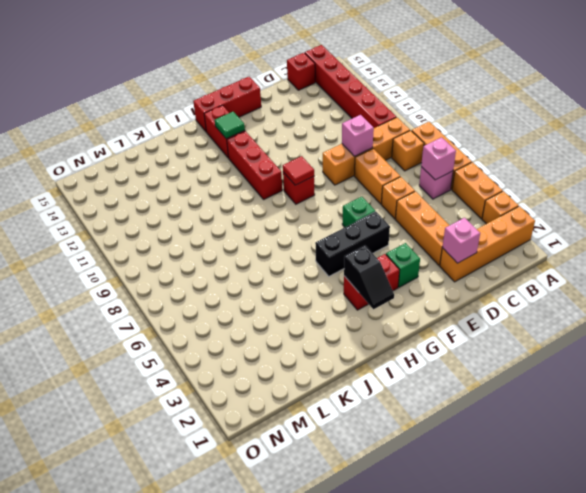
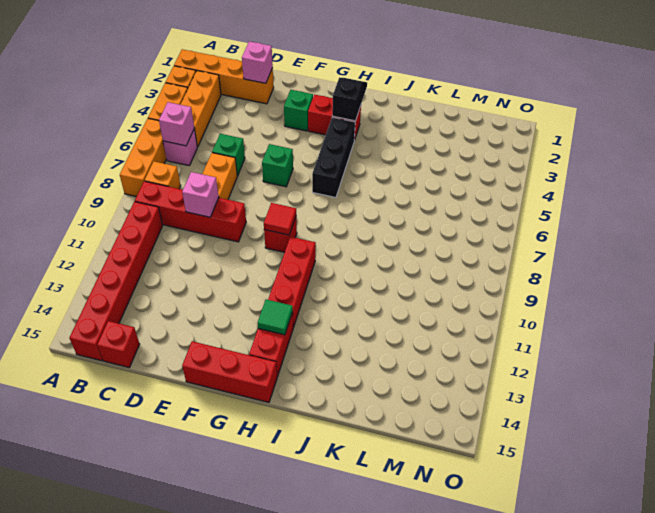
orange 1x4 brick [323,117,410,185] -> red 1x4 brick [135,181,246,242]
orange 1x3 brick [395,191,449,265] -> orange 1x3 brick moved to [180,71,221,147]
orange 1x1 brick [381,177,415,219] -> green 1x1 brick [212,134,245,176]
black 1x3 brick [315,212,390,276] -> black 1x3 brick turned to [312,117,355,198]

